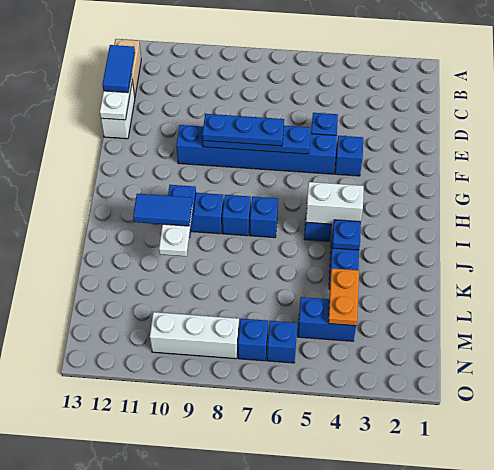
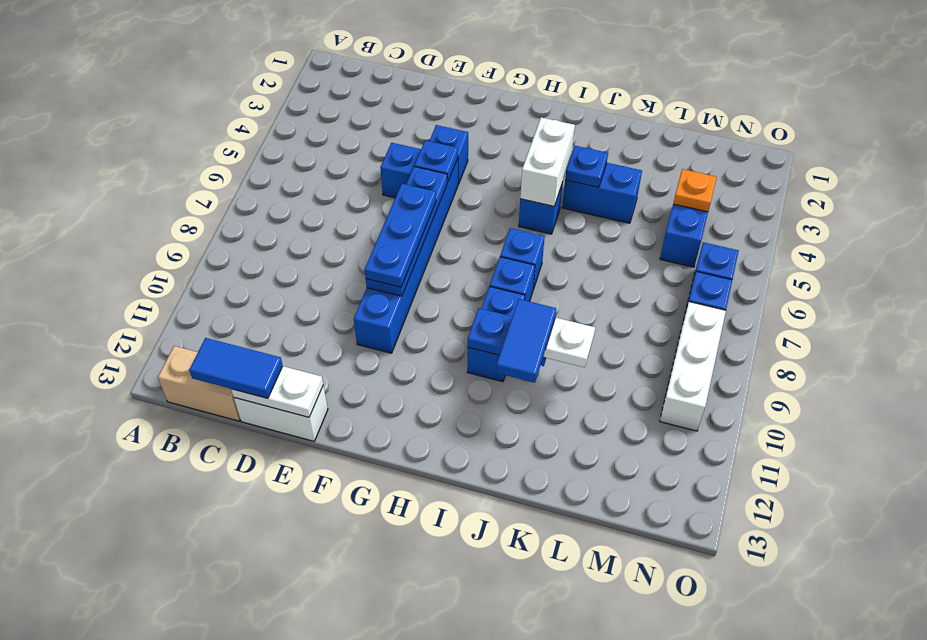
none -> blue 1x1 plate [414,140,458,182]
orange 1x2 plate [328,268,359,326] -> orange 1x1 plate [673,169,717,212]

